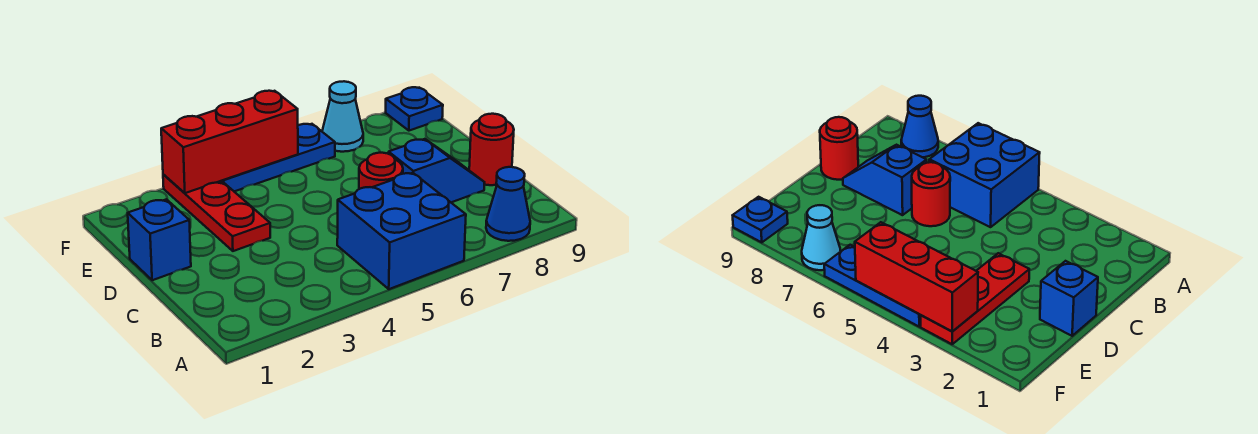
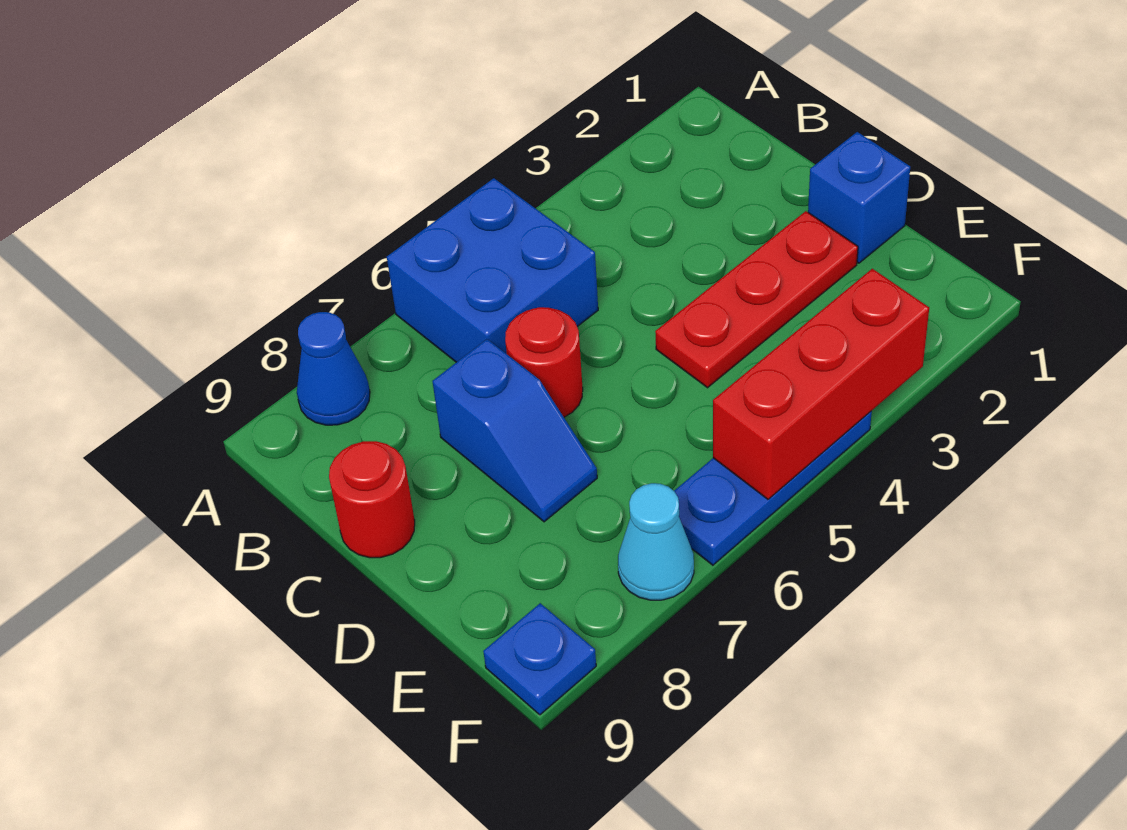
blue 1x2 slope [389,139,484,202] -> blue 1x2 slope turned to [432,339,597,522]
red 1x3 plate [163,175,270,251] -> red 1x3 plate turned to [655,211,858,388]

